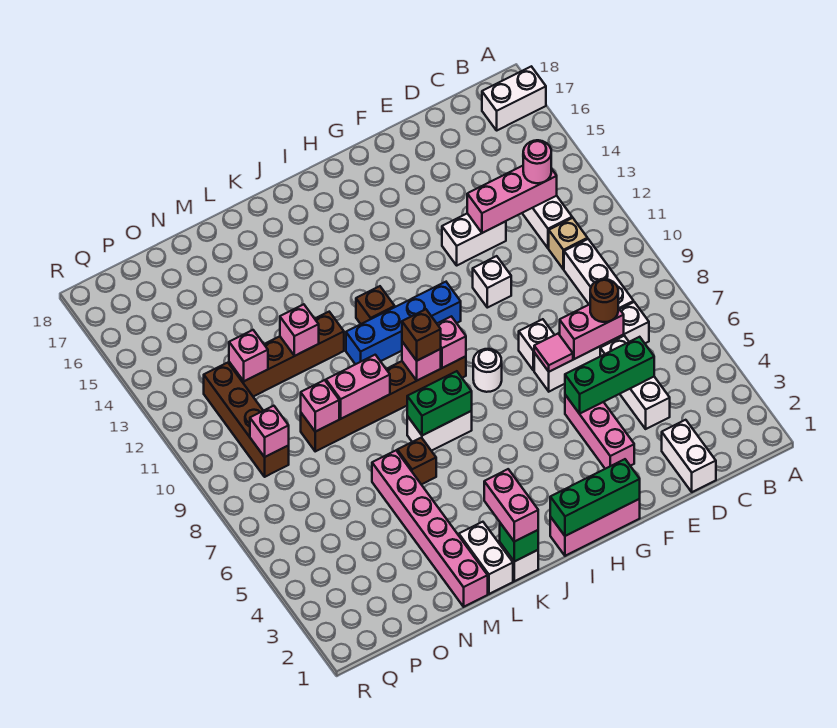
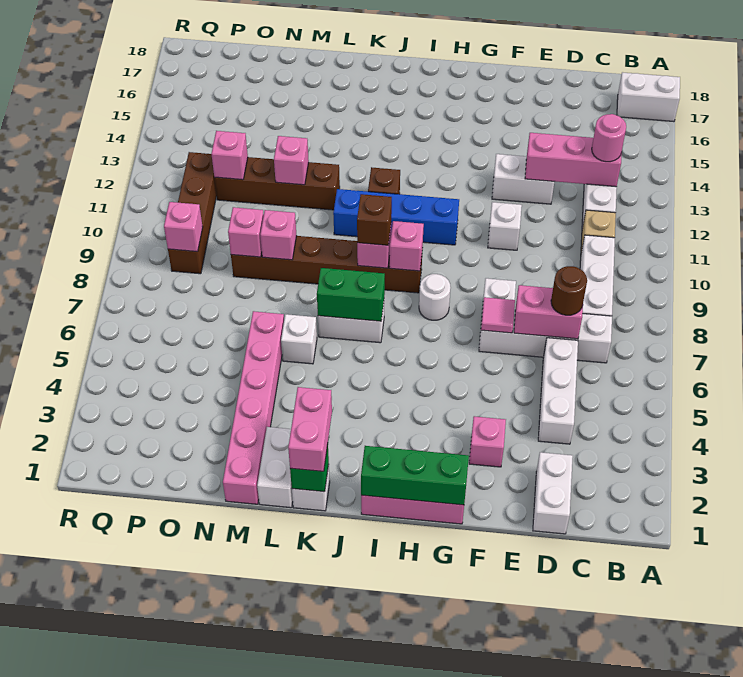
green 1x3 brick [565,337,654,414] -> none
pink 1x3 brick [565,395,634,469] -> pink 1x1 brick [469,416,506,467]
brown 1x1 brick [397,438,436,485] -> white 1x1 brick [281,314,317,364]
pink 1x2 brick [326,355,390,419] -> pink 1x1 brick [260,210,297,260]

